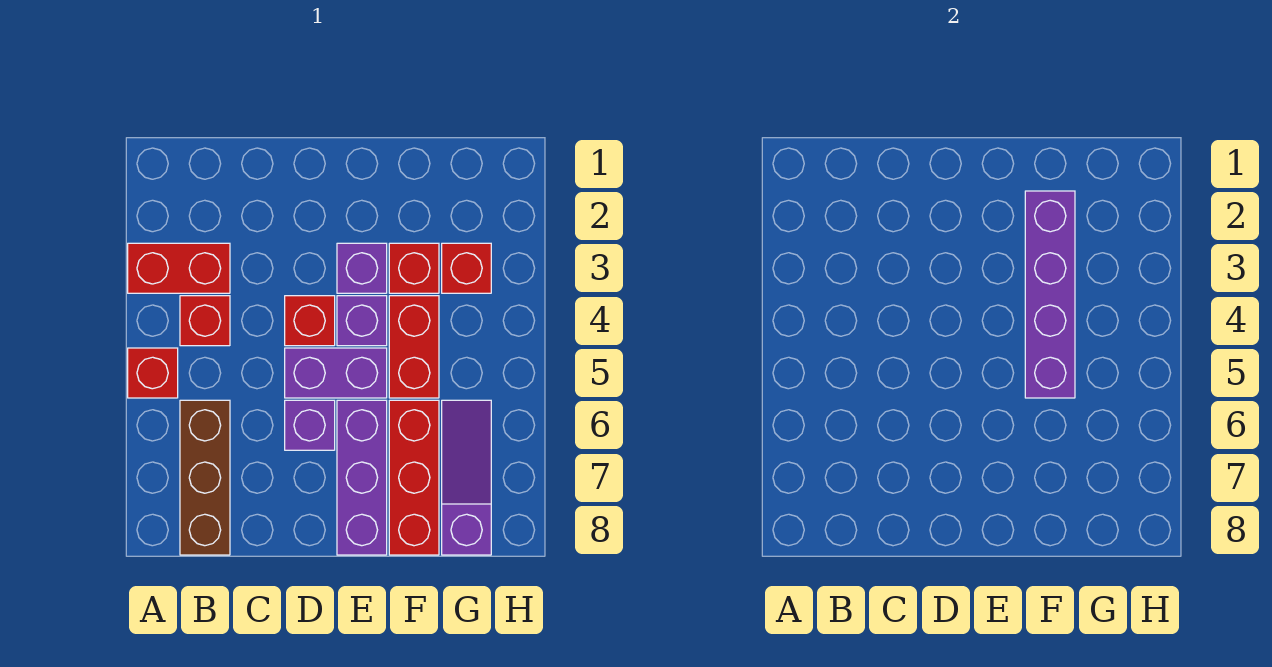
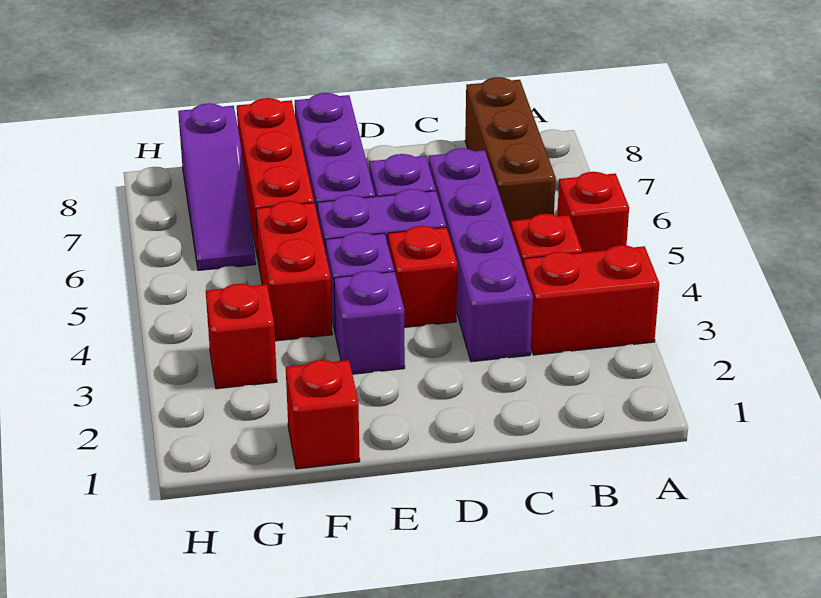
purple 1x4 brick [1025,191,1075,398] -> purple 1x4 brick moved to [429,148,533,362]
red 1x1 brick [389,243,439,293] -> red 1x1 brick moved to [286,360,360,469]

